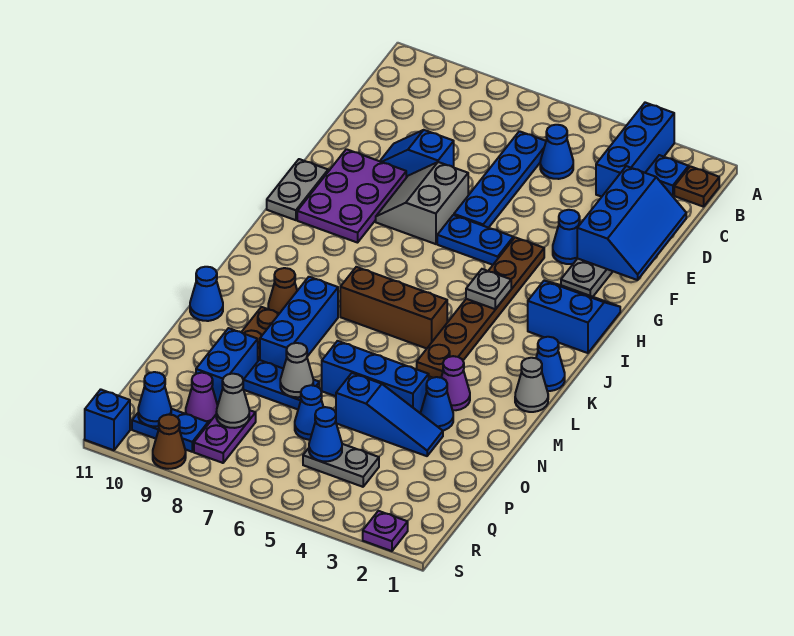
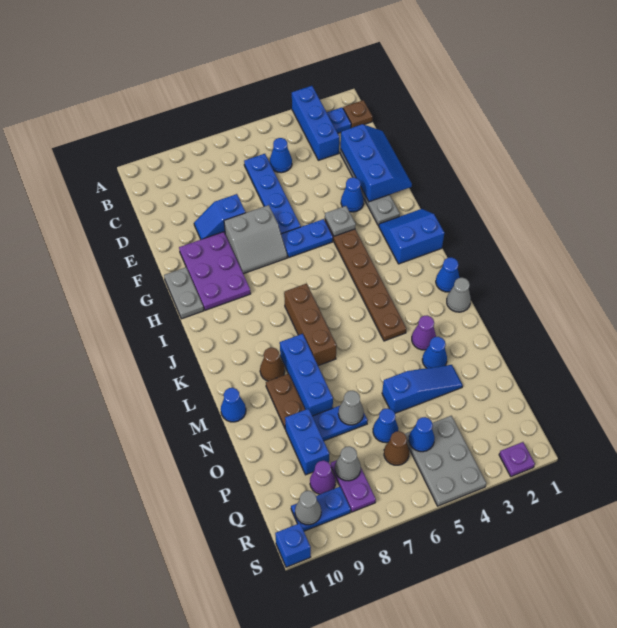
grey 2x2 slope [376,162,468,244] -> grey 2x2 slope turned to [224,205,287,274]
grey 1x1 plate [466,269,511,309] -> grey 1x1 plate moved to [325,206,356,236]
brown 1x3 brick [340,267,447,348] -> brown 1x3 brick turned to [284,284,337,366]
blue 1x3 brick [322,341,429,413] -> none
grey 1x2 plate [303,444,379,487] -> grey 2x3 plate [405,416,486,506]
blue 1x1 cone [138,372,171,426] -> grey 1x1 cone [295,491,321,525]
brown 1x1 cone [153,414,186,469] -> brown 1x1 cone moved to [384,431,409,465]

